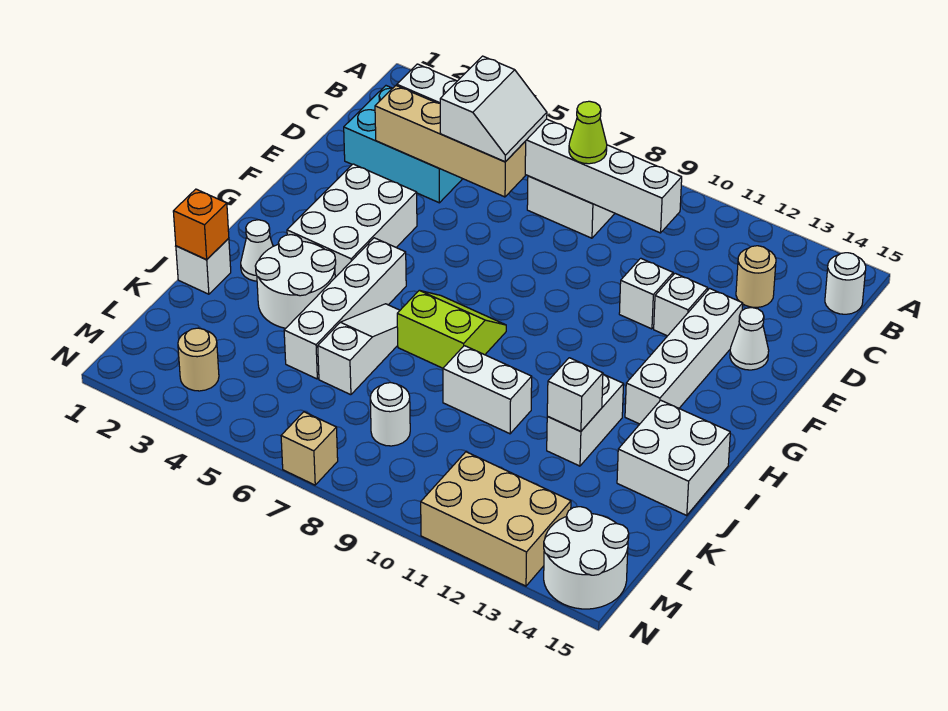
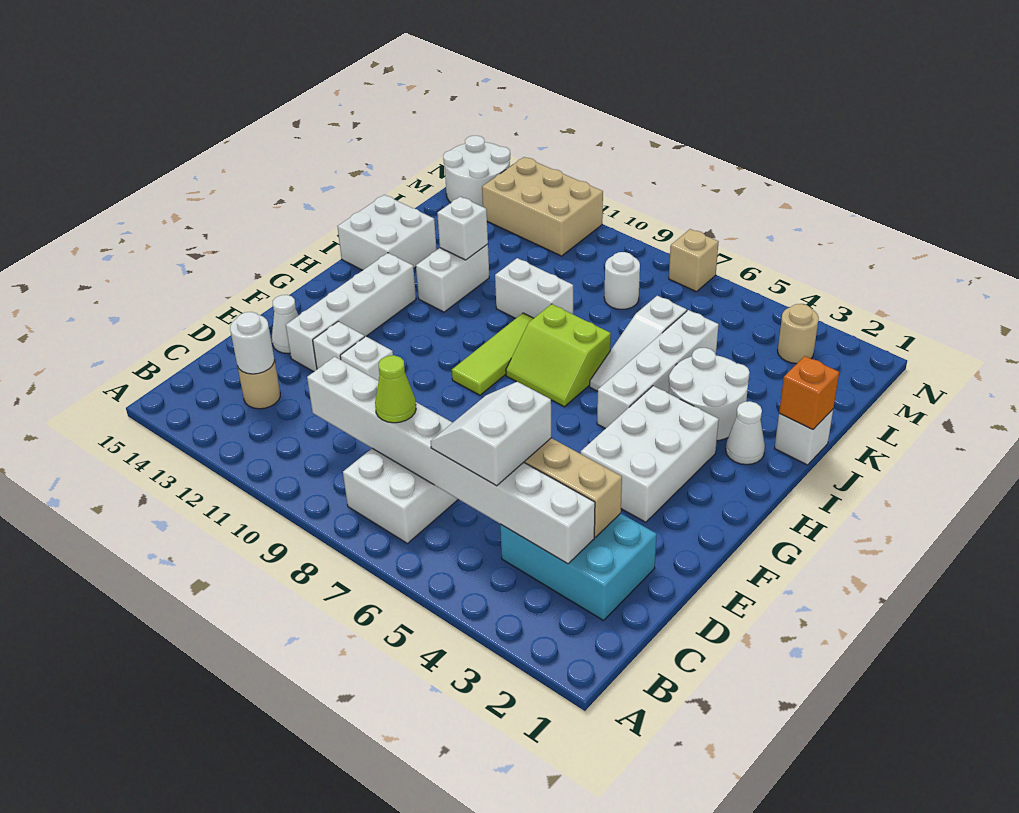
white 1x1 round brick [825,253,866,314] -> white 1x1 round brick moved to [230,312,274,374]
none -> lime 1x3 tile [452,313,534,395]

